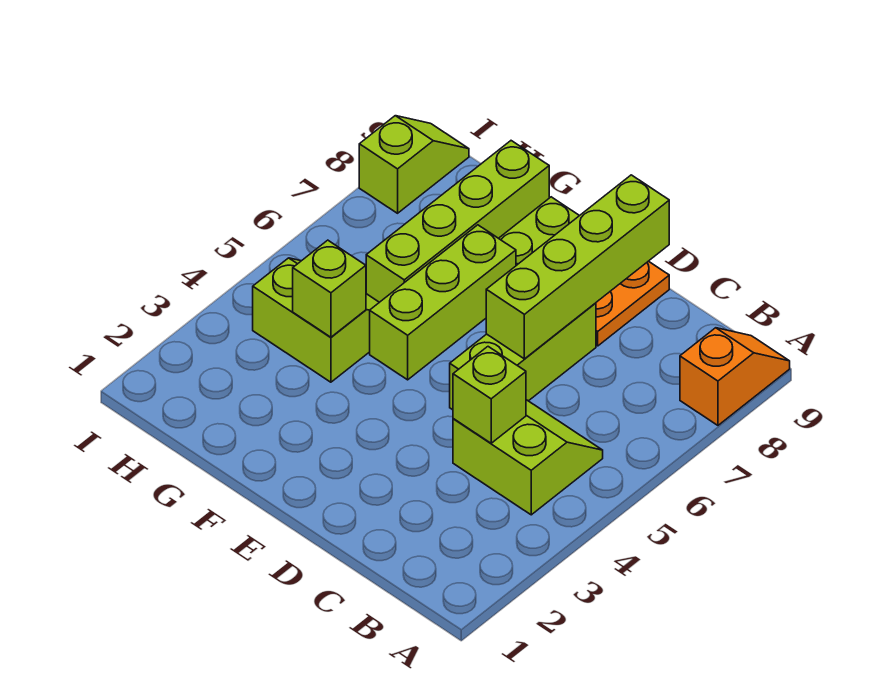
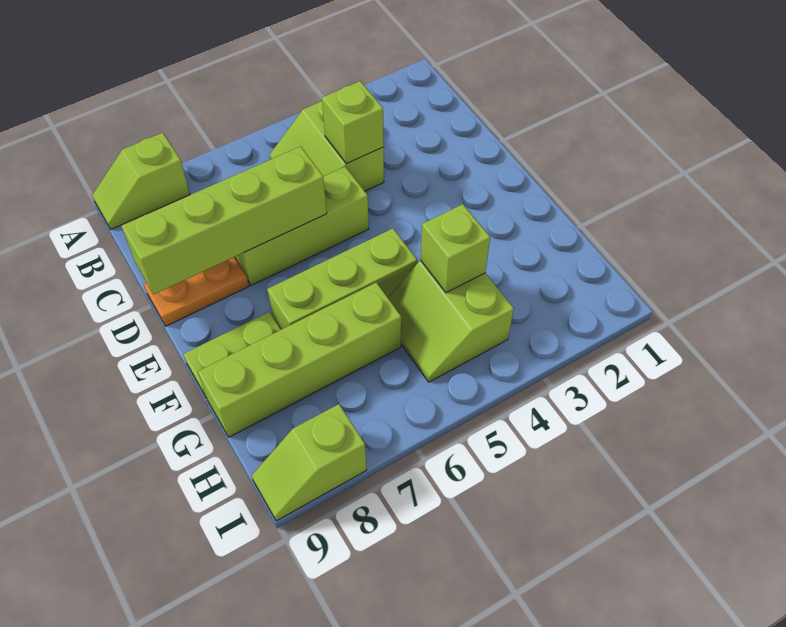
orange 1x2 slope [680,328,790,425] -> lime 1x2 slope [92,133,190,229]

